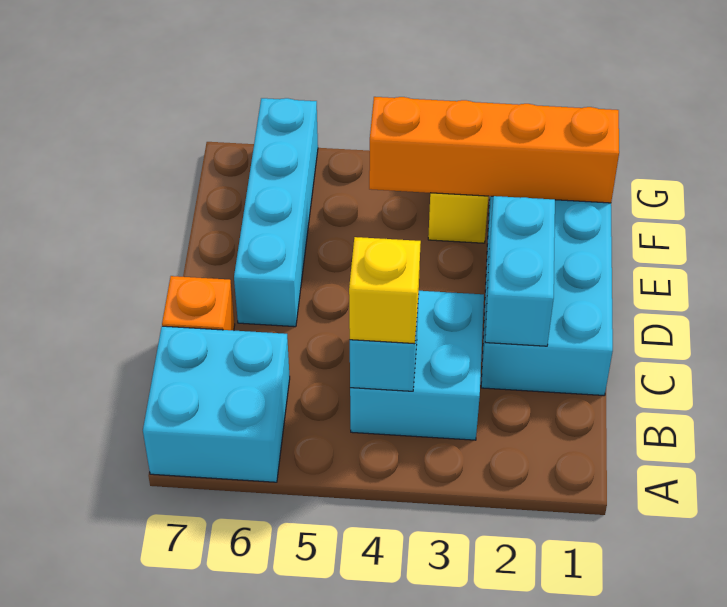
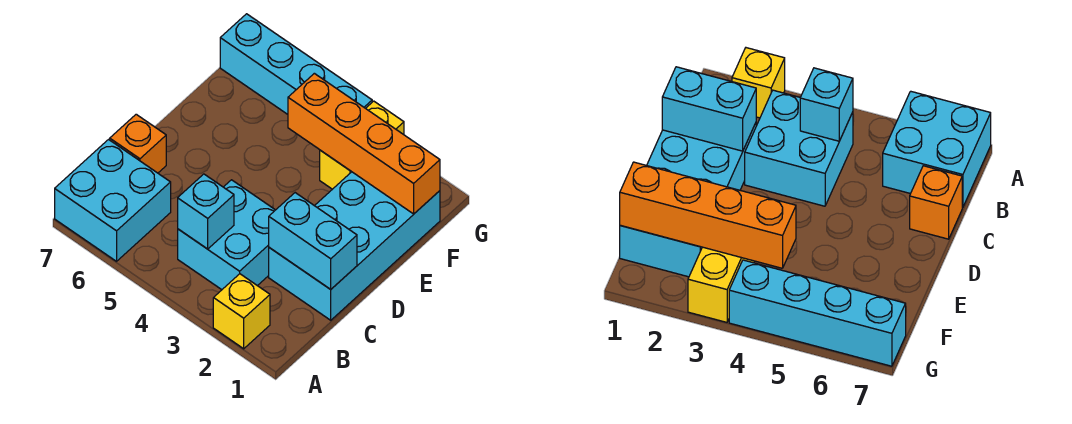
yellow 1x1 brick [349,237,421,344] -> yellow 1x1 brick moved to [213,274,270,349]
cyan 1x2 brick [485,196,555,346] -> cyan 1x2 brick turned to [269,193,357,289]
cyan 1x4 brick [234,98,318,327] -> cyan 1x4 brick turned to [220,14,372,114]

